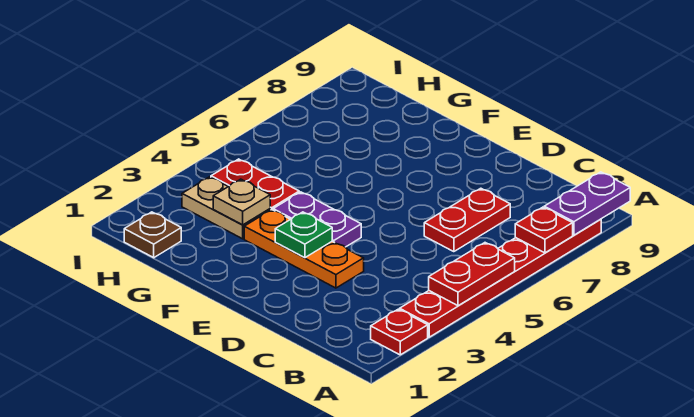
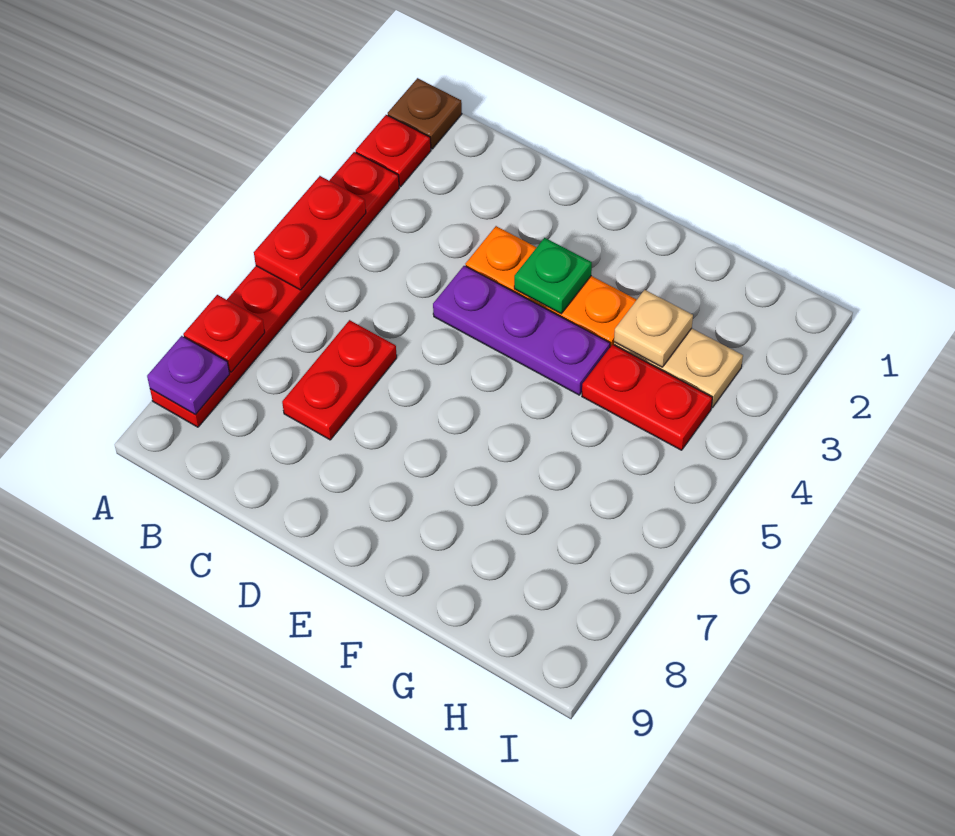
purple 1x2 plate [544,172,630,235] -> purple 1x1 plate [147,336,230,414]
purple 1x2 plate [273,192,361,247] -> purple 1x3 plate [433,266,610,395]
brown 1x1 plate [124,212,181,258] -> brown 1x1 plate moved to [388,78,462,149]

